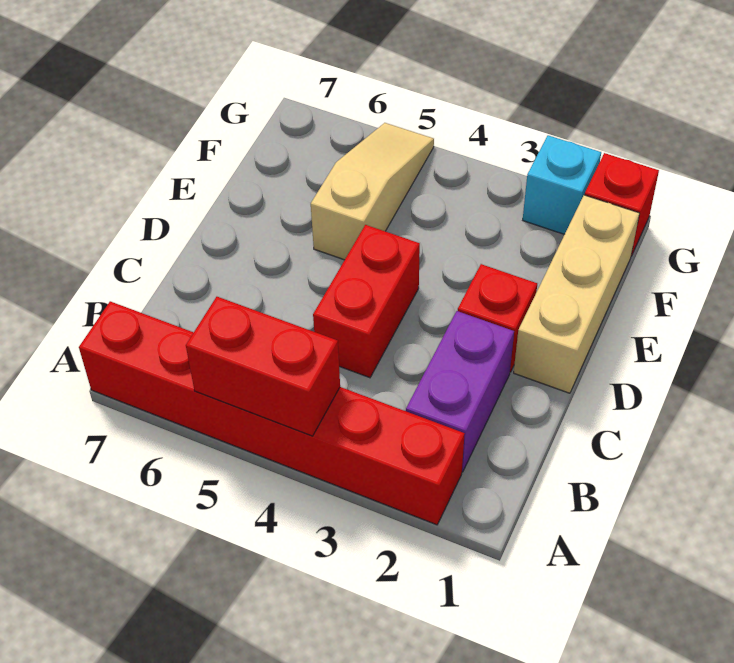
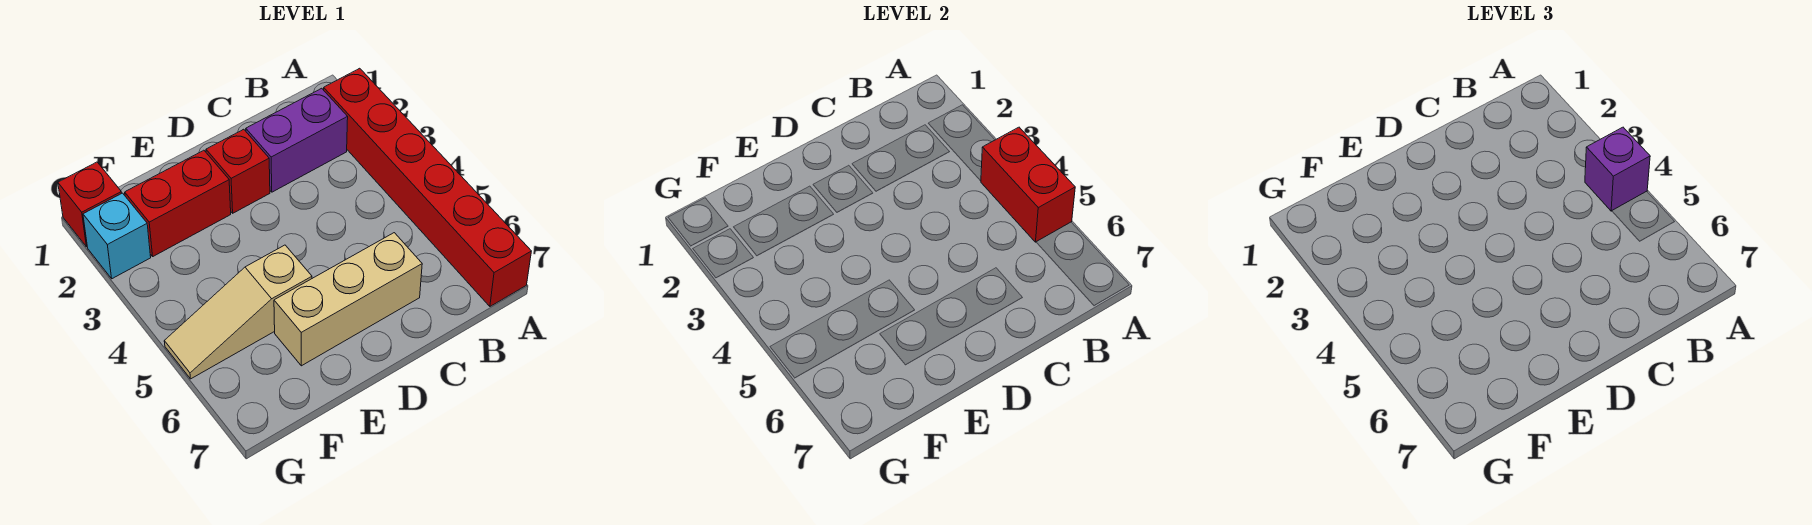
none -> purple 1x1 brick [1585,127,1650,211]
red 1x2 brick [313,225,420,378] -> red 1x2 brick moved to [125,150,231,256]
tan 1x3 brick [514,195,640,393] -> tan 1x3 brick moved to [274,233,422,366]

